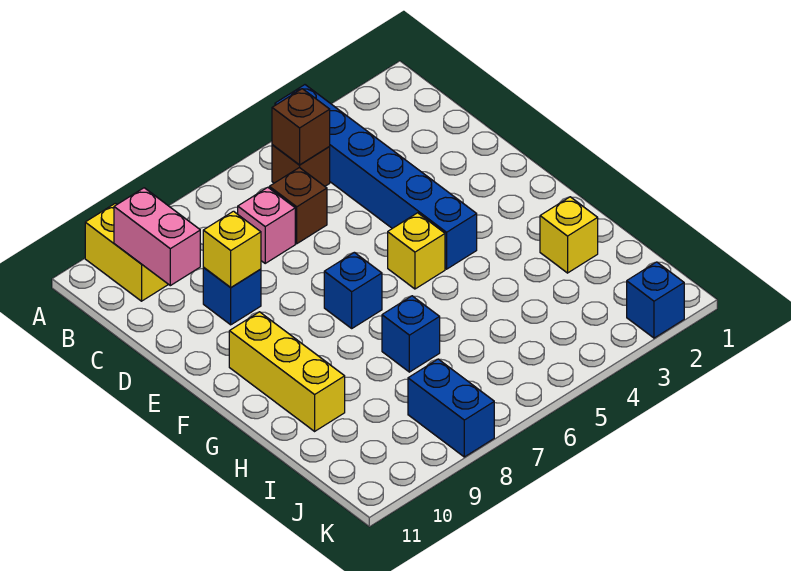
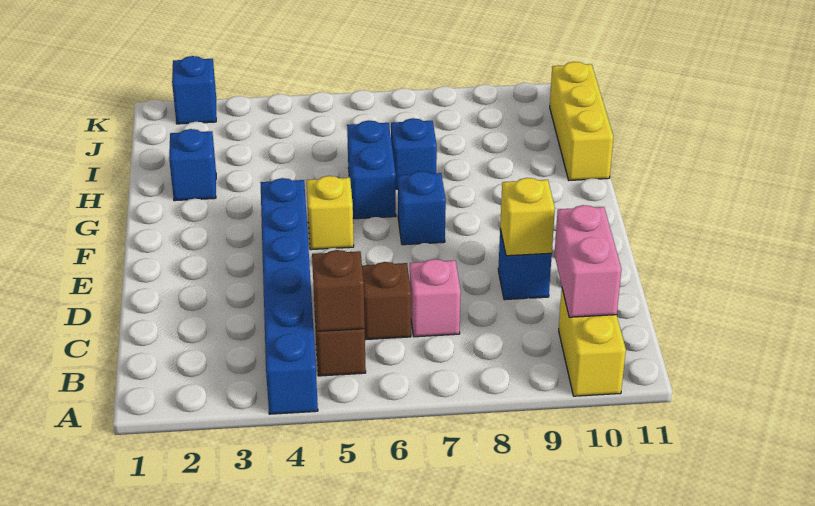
yellow 1x3 brick [229,312,345,431] -> yellow 1x3 brick moved to [550,62,613,180]
yellow 1x1 brick [540,197,598,273] -> blue 1x1 brick [169,129,216,201]
blue 1x2 brick [408,359,494,457] -> blue 1x2 brick moved to [347,120,396,219]

